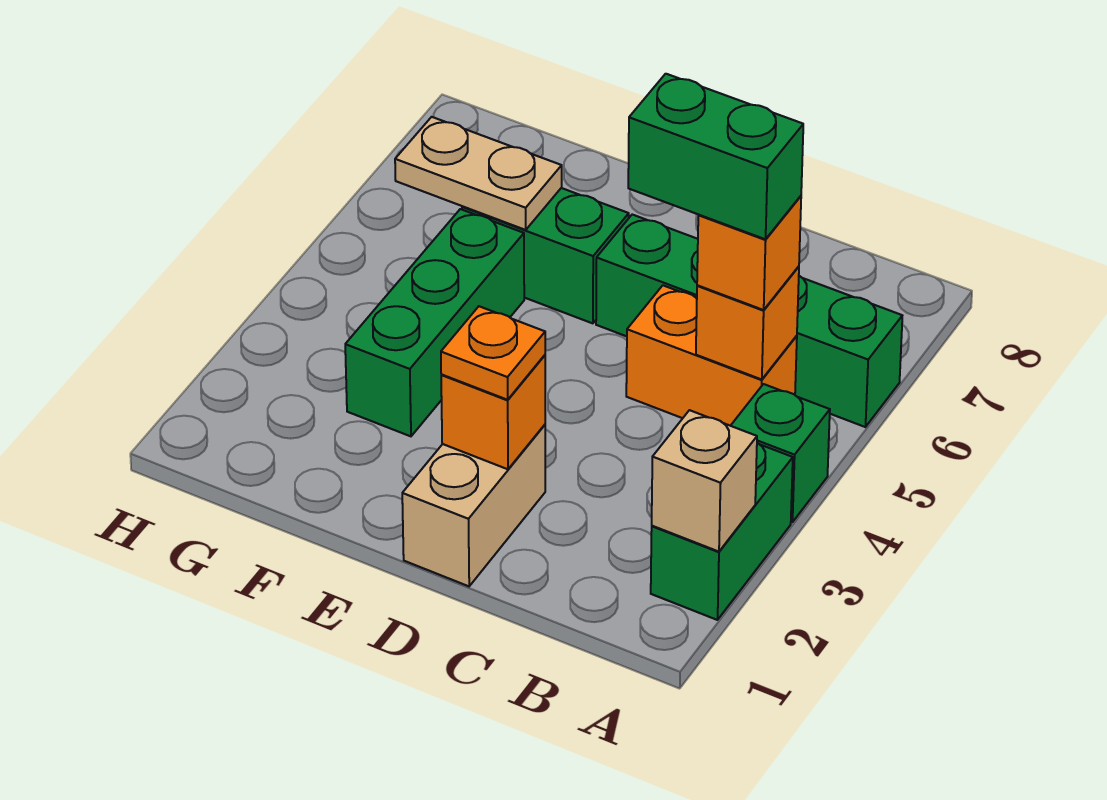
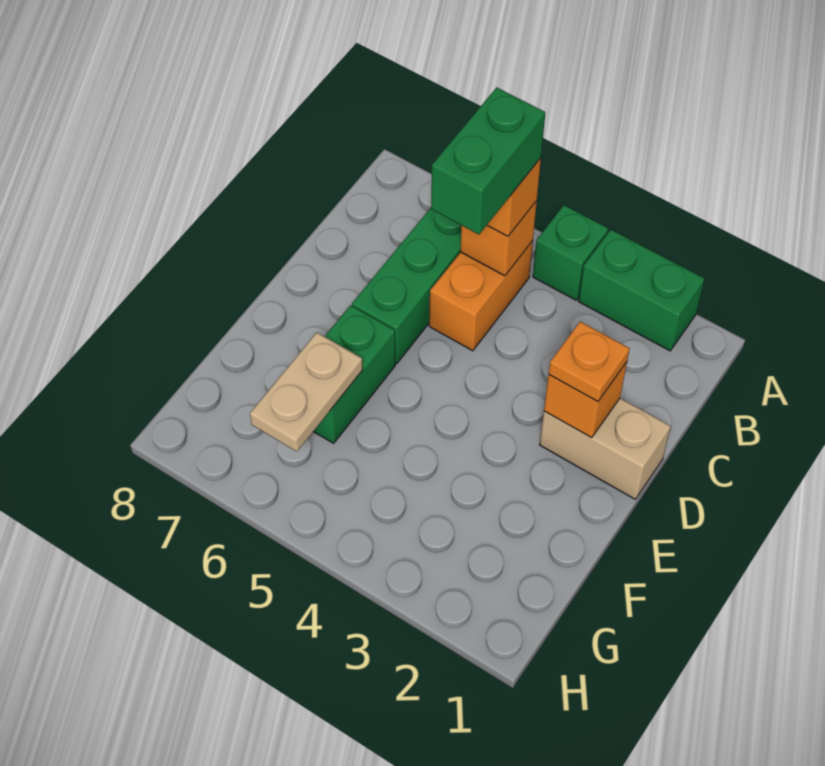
tan 1x1 brick [652,410,757,552] -> none
green 1x3 brick [345,209,524,436] -> none

